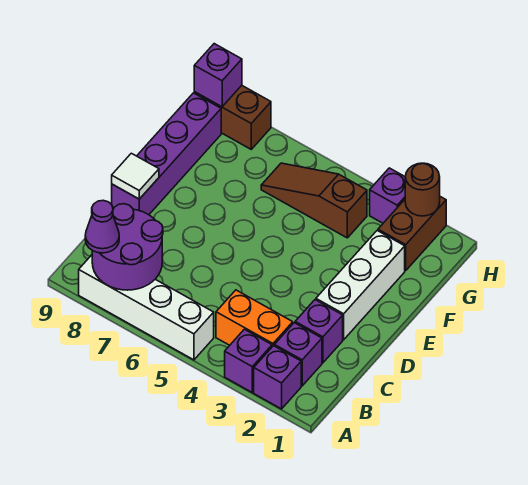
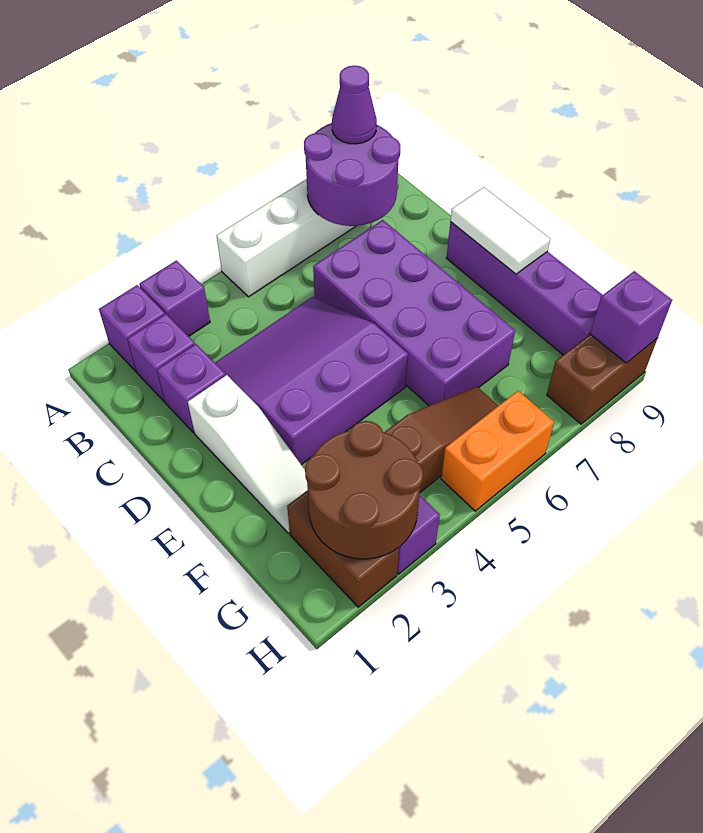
orange 1x2 brick [216,290,293,347] -> orange 1x2 brick moved to [441,391,554,511]
none -> purple 3x3 slope [215,297,408,465]
none -> purple 2x4 brick [313,220,515,406]
white 1x3 brick [316,231,405,340] -> white 1x3 slope [188,375,308,533]
white 1x1 tile [112,153,159,199] -> white 1x2 tile [451,187,550,274]
brown 1x1 round brick [405,163,440,216] -> brown 2x2 round brick [305,421,423,559]

